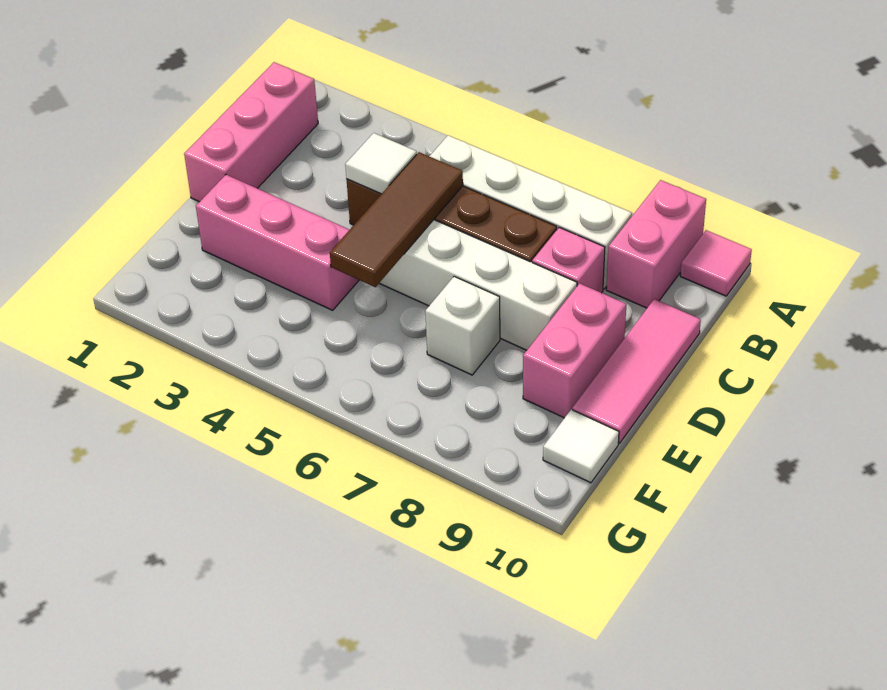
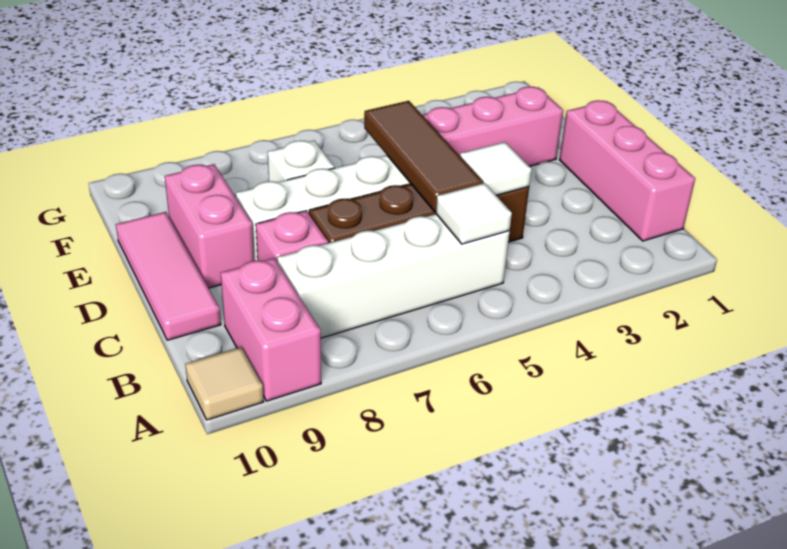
pink 1x1 tile [680,230,752,296] -> tan 1x1 tile [185,347,264,420]
white 1x1 tile [543,410,619,483] -> white 1x1 tile moved to [436,183,512,244]

